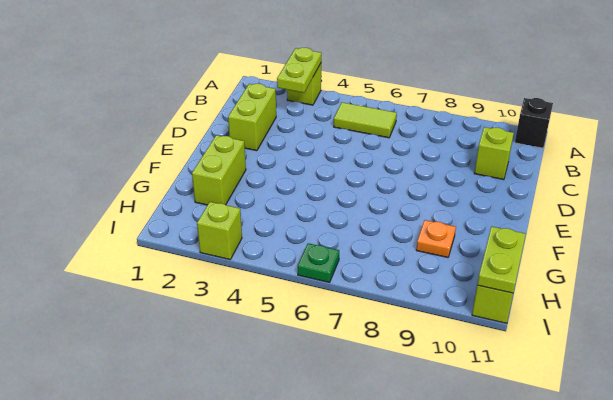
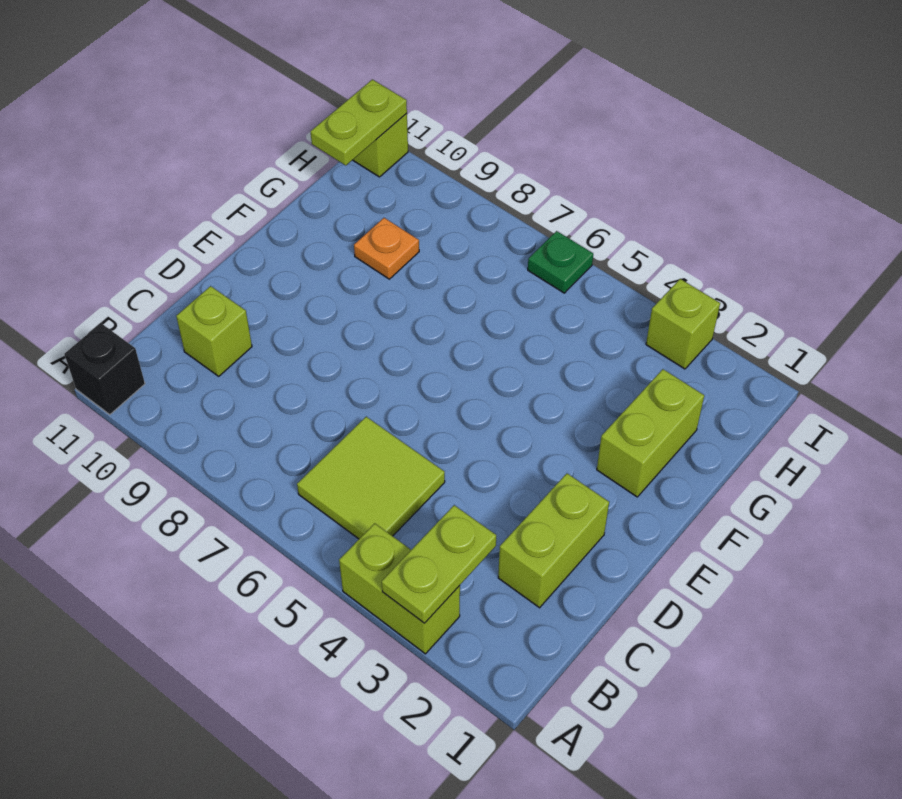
lime 1x1 brick [287,64,321,105] -> lime 1x2 brick [339,523,460,654]
lime 1x2 tile [334,102,397,138] -> lime 2x2 tile [297,417,445,539]

